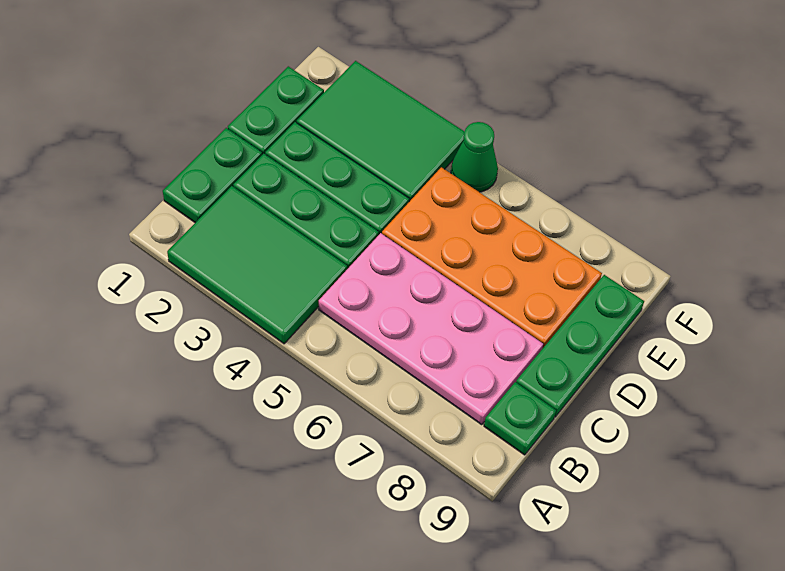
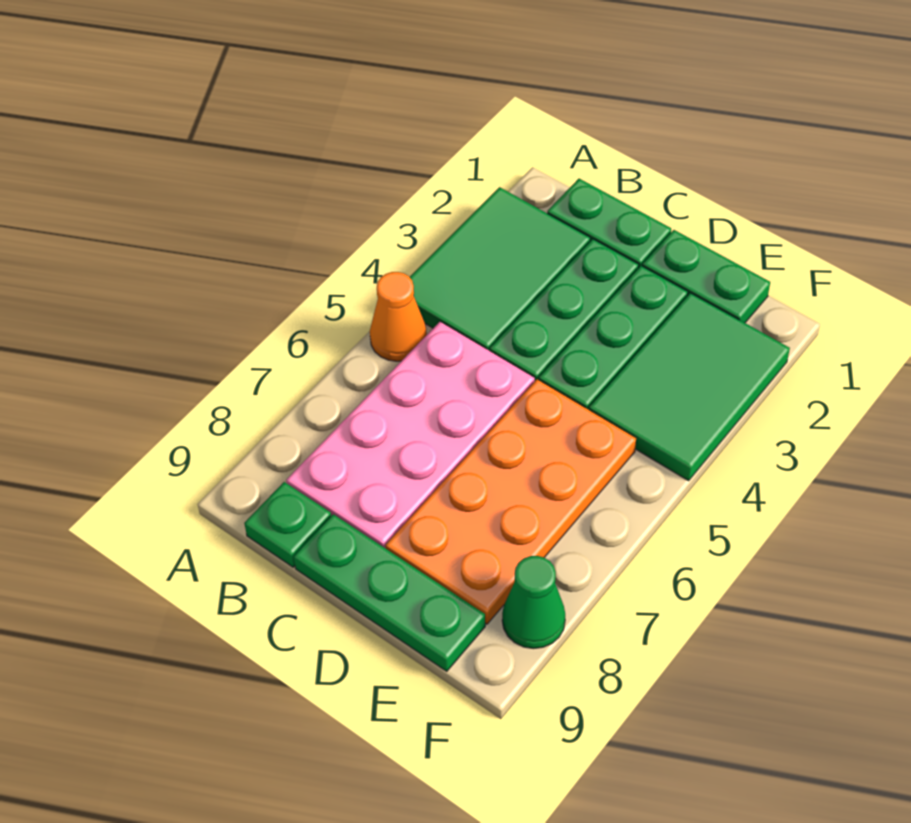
none -> orange 1x1 cone [370,272,427,361]
green 1x1 cone [451,122,498,192] -> green 1x1 cone moved to [502,556,565,649]

